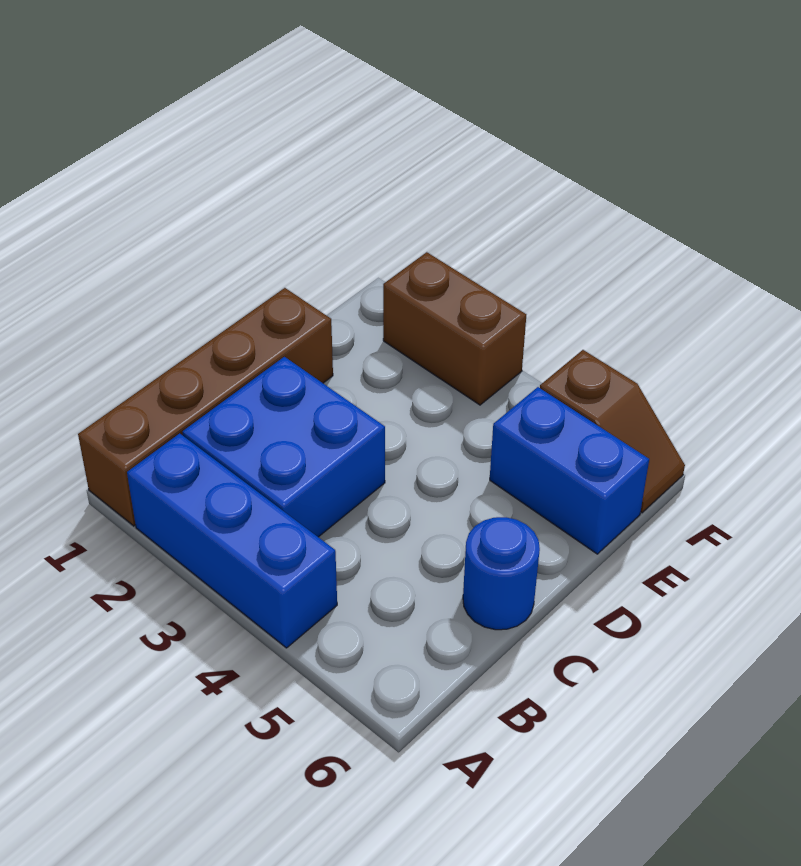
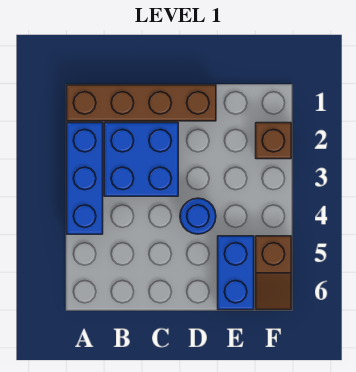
blue 1x1 round brick [463,517,540,630] -> blue 1x1 round brick moved to [180,198,216,234]
brown 1x2 brick [383,252,526,405] -> brown 1x1 brick [256,123,291,159]

